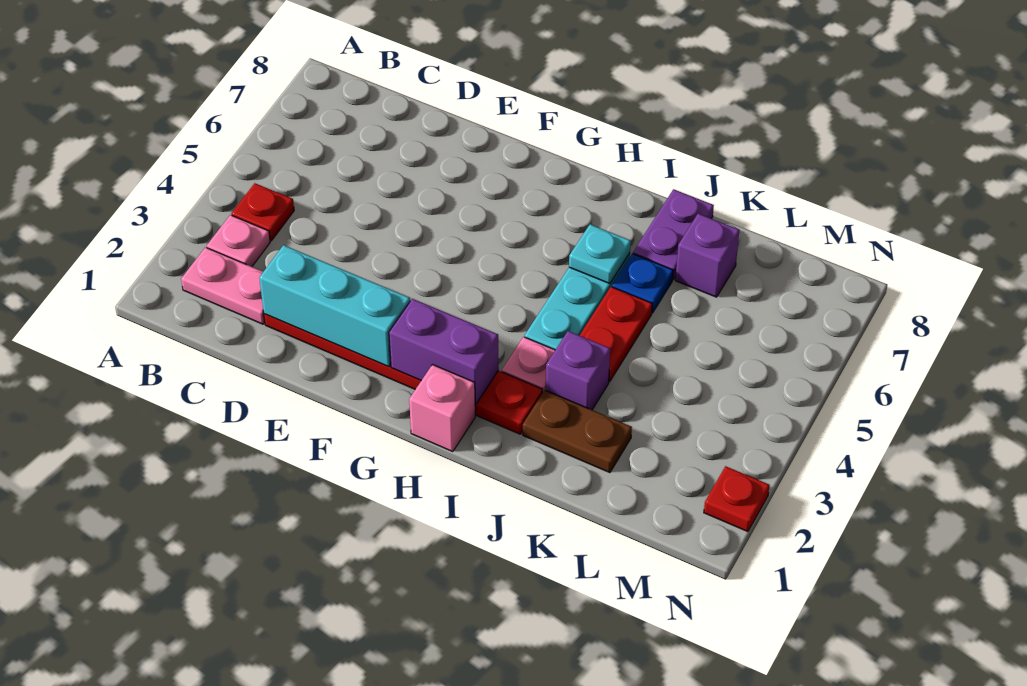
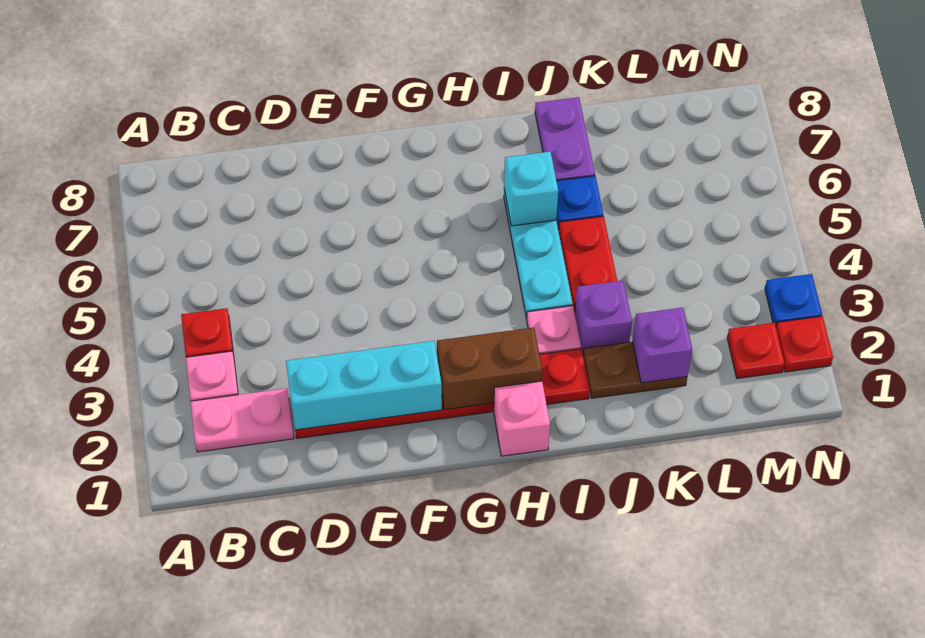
purple 1x2 brick [389,299,499,404] -> brown 1x2 brick [437,328,542,410]
cyan 1x1 plate [569,224,631,284] -> cyan 1x1 brick [504,152,558,226]
purple 1x1 brick [675,214,740,297] -> purple 1x1 brick moved to [632,308,692,383]
none -> red 1x1 plate [727,323,785,379]
none -> blue 1x1 plate [765,274,822,325]

